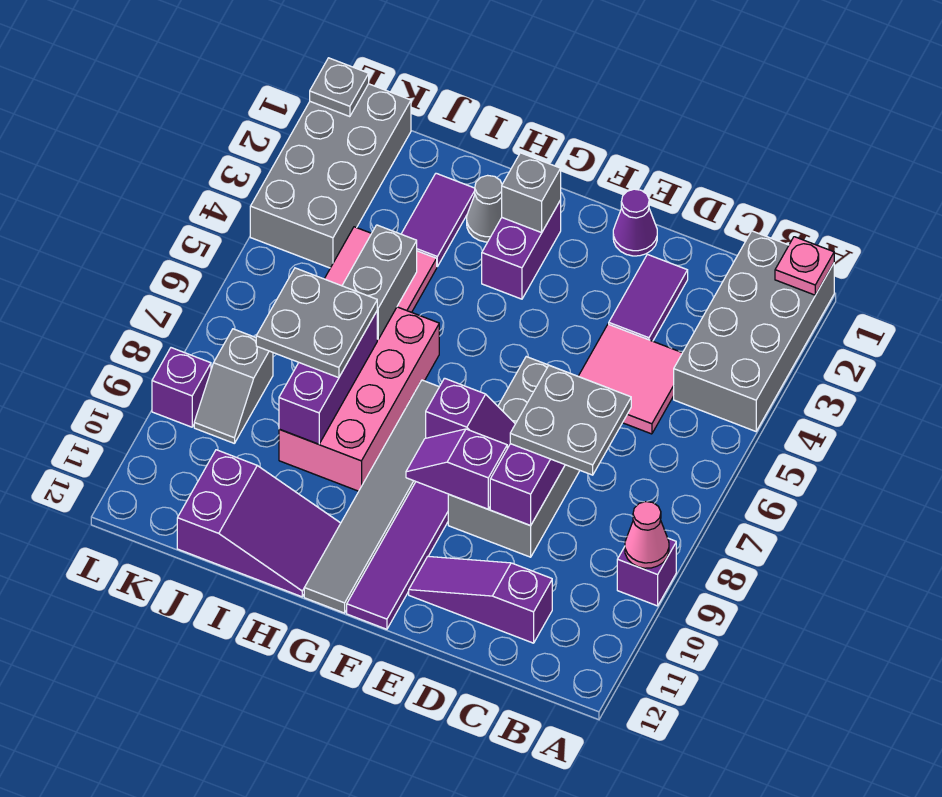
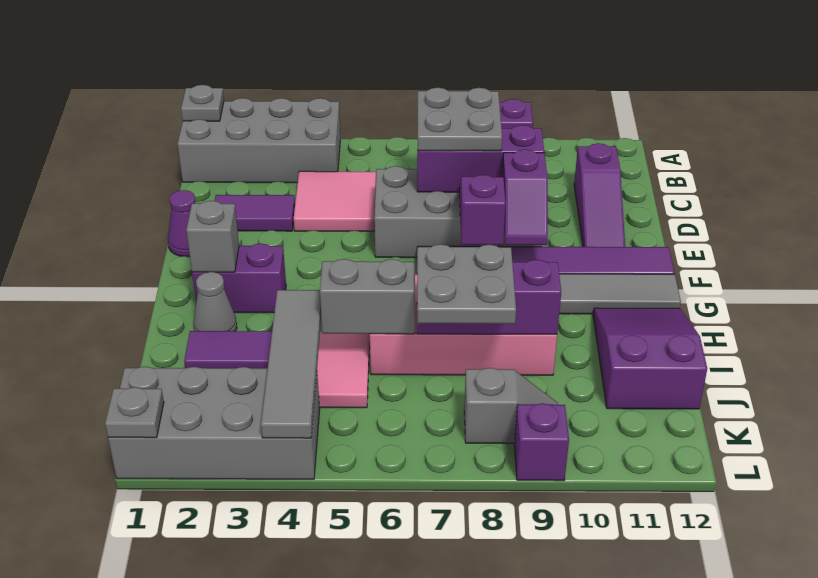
pink 1x1 plate [775,237,834,295] -> grey 1x1 plate [181,85,224,121]
pink 1x1 cone [625,502,669,568] -> none
none -> grey 1x4 tile [261,290,321,438]

